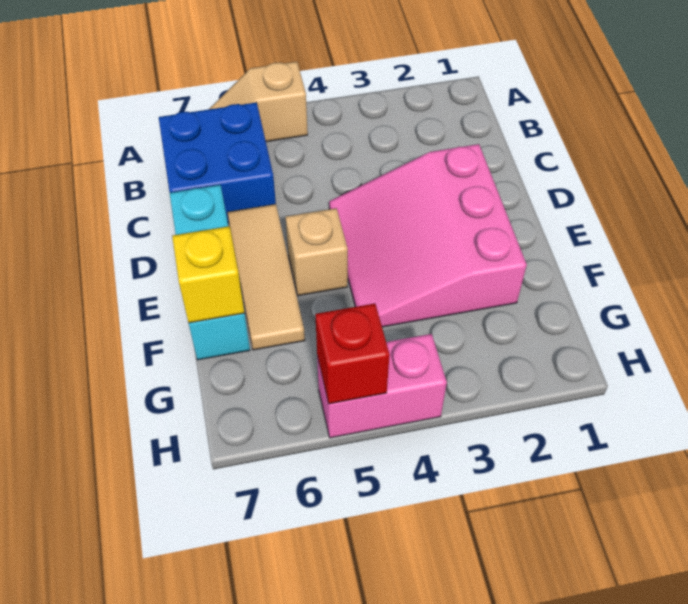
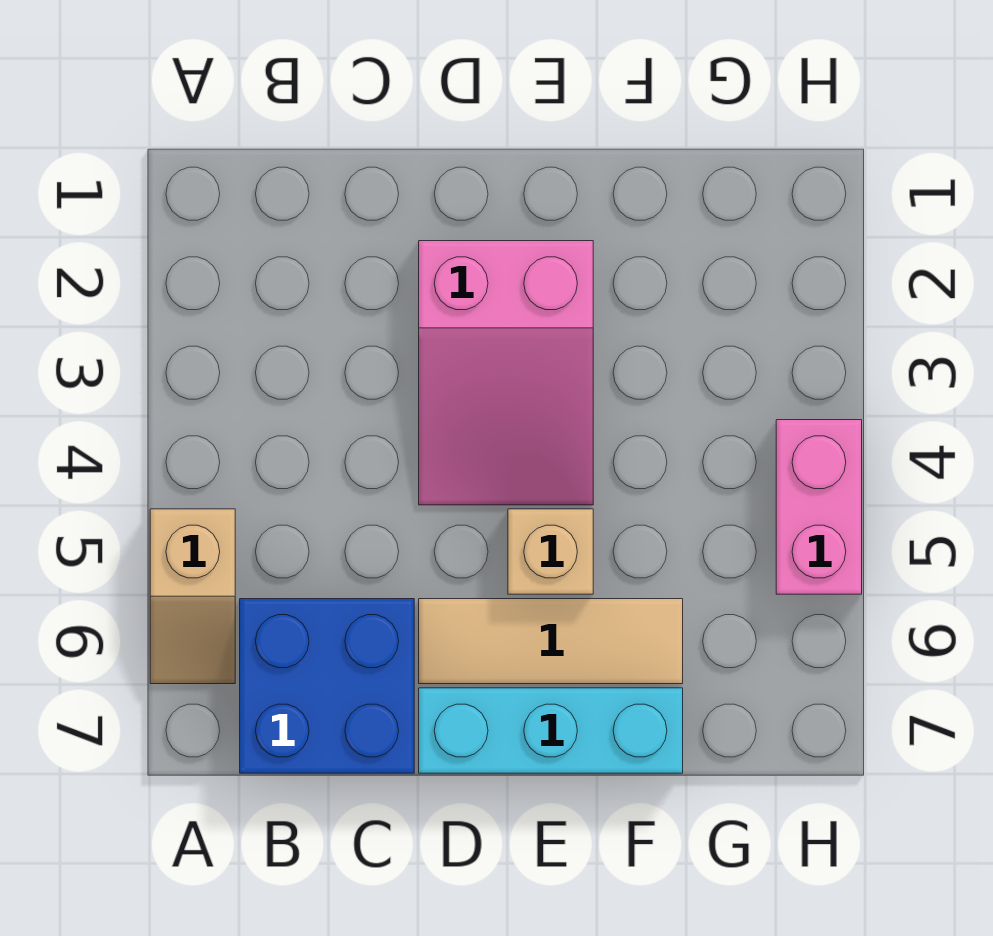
pink 3x3 slope [329,144,527,327] -> pink 2x3 slope [419,241,593,505]
yellow 1x1 brick [172,226,244,323] -> none
red 1x1 brick [315,304,390,404] -> none

